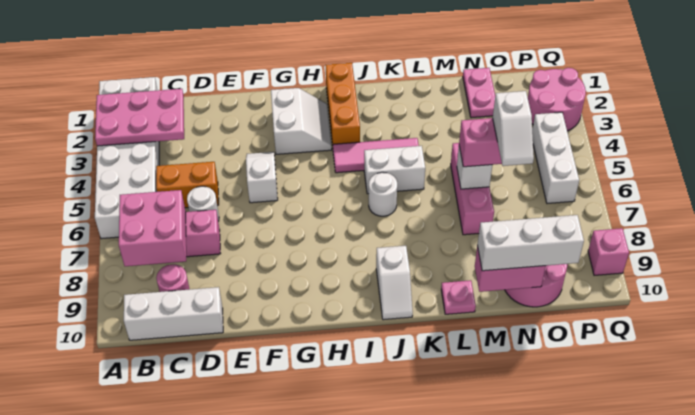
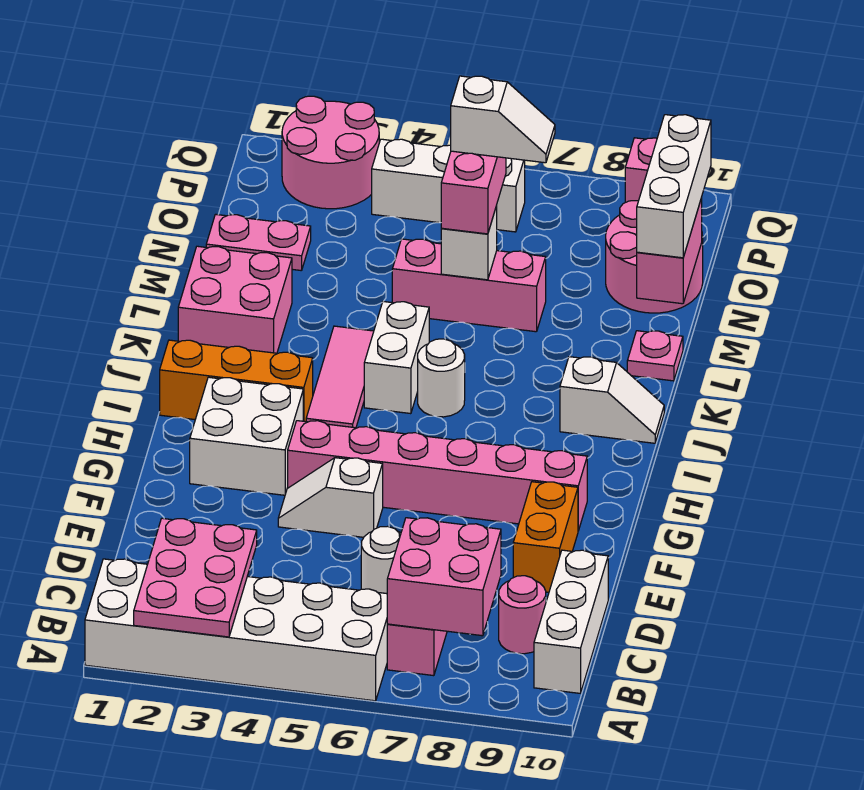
orange 1x2 brick [156,162,219,208] -> orange 1x2 brick moved to [513,482,578,592]
white 2x2 slope [271,88,332,154] -> white 2x2 brick [190,377,303,495]
none -> pink 1x6 brick [288,421,587,531]
none -> pink 2x2 brick [178,246,292,353]

